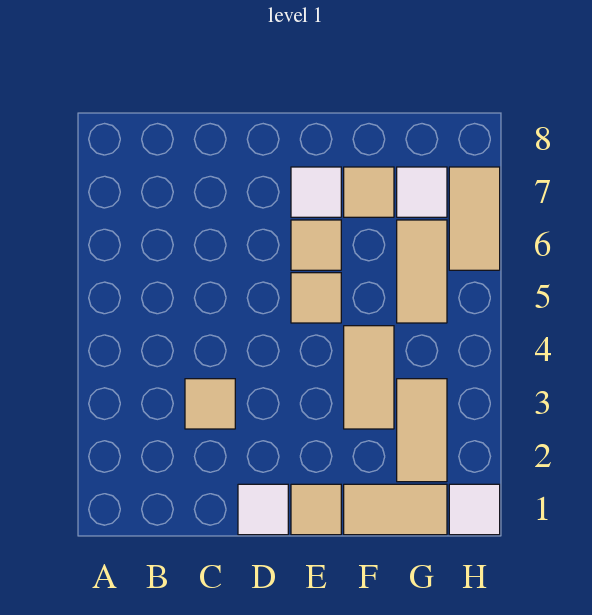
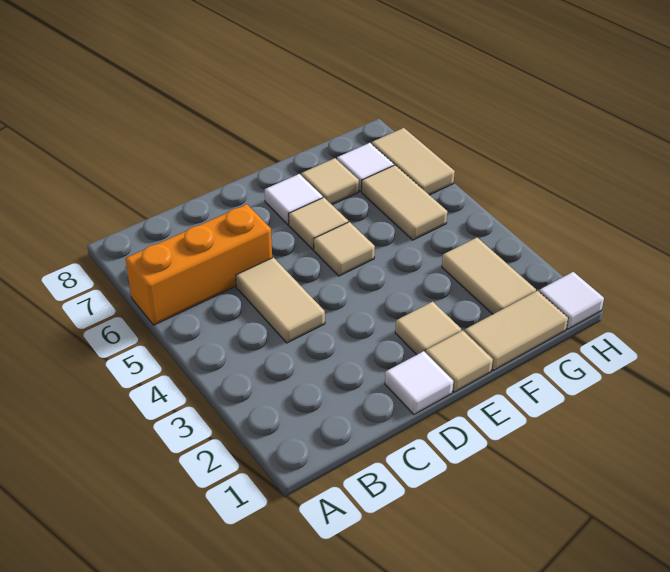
none -> orange 1x3 brick [125,204,272,325]
tan 1x1 tile [185,379,235,429] -> tan 1x1 tile moved to [395,302,461,355]
tan 1x2 tile [344,326,394,429] -> tan 1x2 tile moved to [236,257,325,343]

